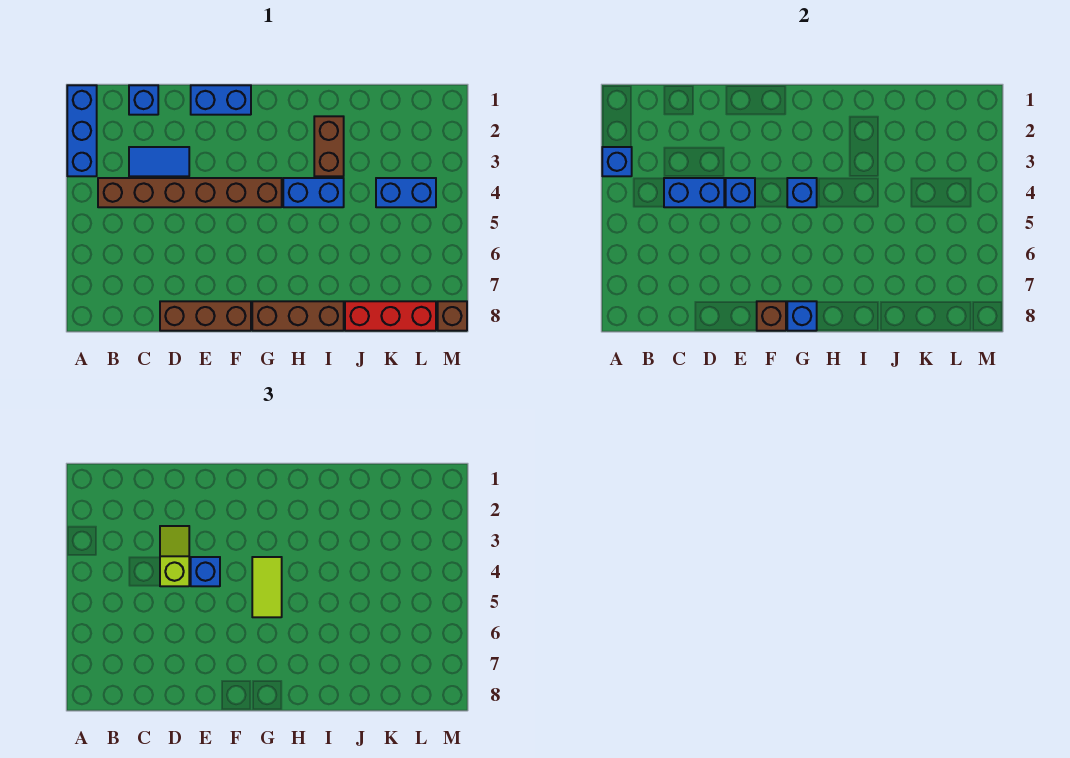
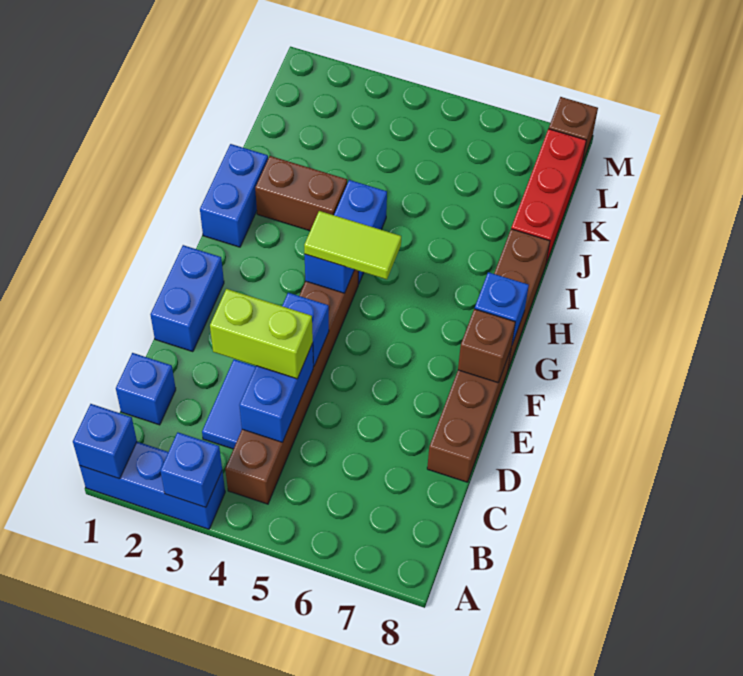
lime 1x2 slope [160,526,189,586] -> lime 1x2 brick [210,289,313,379]
blue 1x1 brick [191,557,220,586] -> blue 1x1 brick moved to [73,404,137,479]
blue 1x2 brick [376,178,436,207] -> blue 1x2 brick moved to [200,144,268,247]

